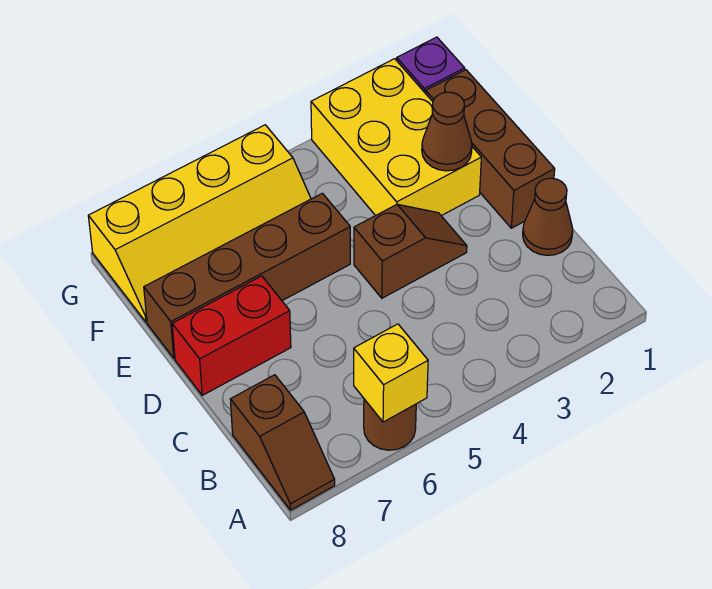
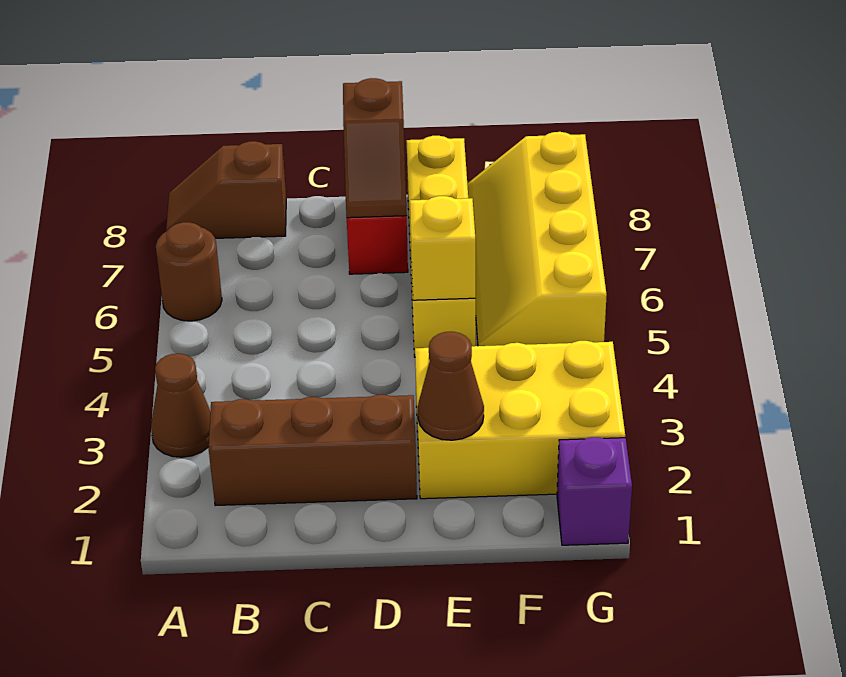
yellow 1x1 brick [354,324,428,422] -> yellow 1x1 brick moved to [410,196,476,300]
brown 1x1 cone [523,178,573,255] -> brown 1x1 cone moved to [151,354,211,457]
brown 1x3 brick [426,70,555,228] -> brown 1x3 brick moved to [209,395,417,506]
brown 1x2 slope [354,204,467,298] -> brown 1x2 slope moved to [343,78,407,218]
brown 1x4 brick [144,193,350,358] -> yellow 1x4 brick [406,136,476,357]

